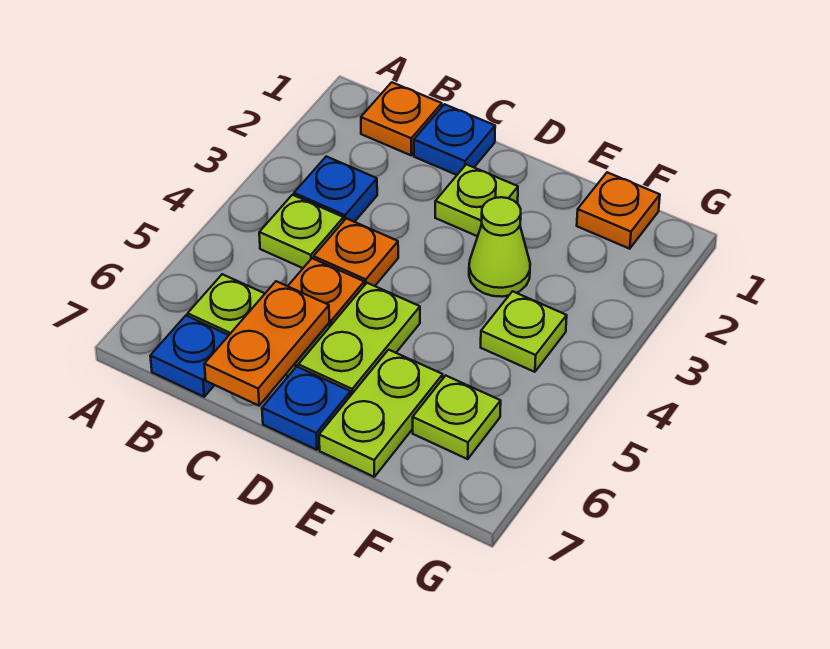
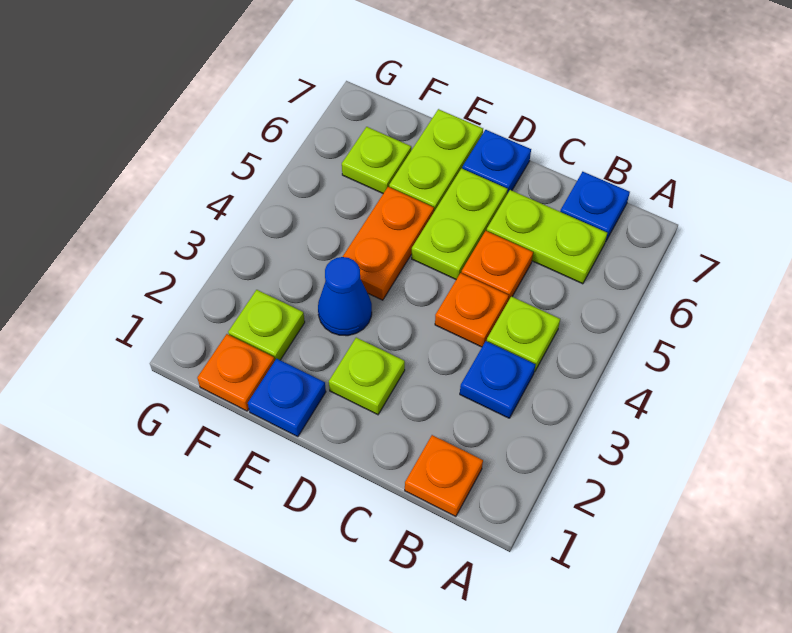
blue 1x1 plate [414,104,495,175] -> blue 1x1 plate moved to [248,359,326,437]
orange 1x2 plate [205,281,329,406] -> orange 1x2 plate moved to [343,187,434,300]
lime 1x1 cone [469,197,530,297] -> blue 1x1 cone [318,257,372,336]
lime 1x1 plate [481,291,567,372] -> lime 1x1 plate moved to [228,290,305,360]

